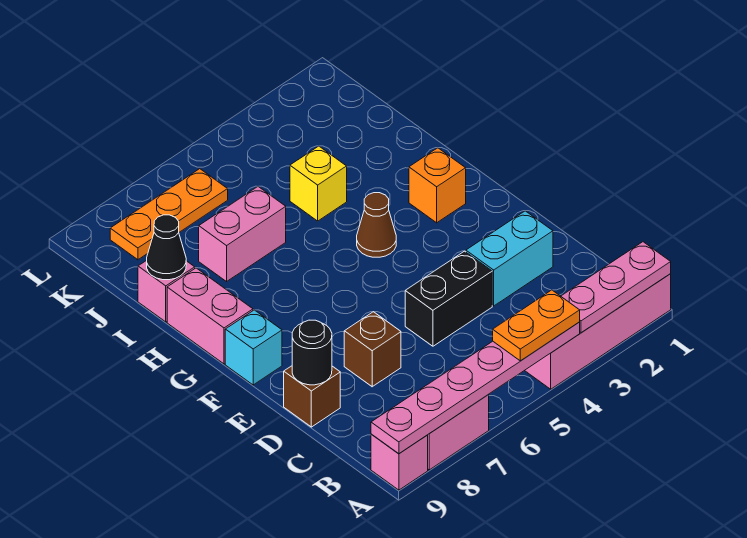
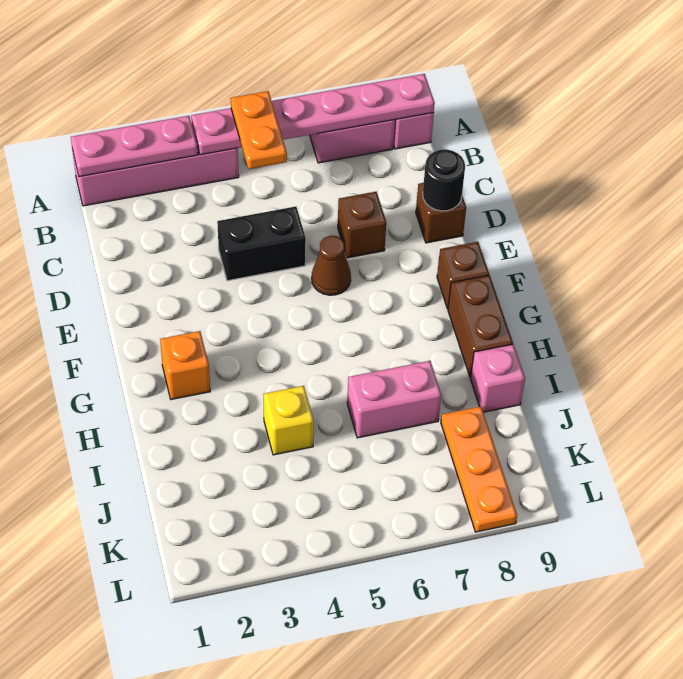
orange 1x2 plate [493,290,580,361] -> orange 1x2 plate turned to [231,91,287,169]
cyan 1x2 brick [466,211,553,306] -> none
cyan 1x1 brick [225,310,282,385] -> brown 1x1 brick [437,242,489,309]
brown 1x1 cone [357,193,396,257] -> brown 1x1 cone moved to [312,236,351,295]
pink 1x2 brick [167,268,253,364] -> brown 1x2 brick [448,275,513,377]
black 1x1 cone [147,215,186,280] -> none
orange 1x3 plate [110,169,228,260] -> orange 1x3 plate turned to [441,406,517,532]

